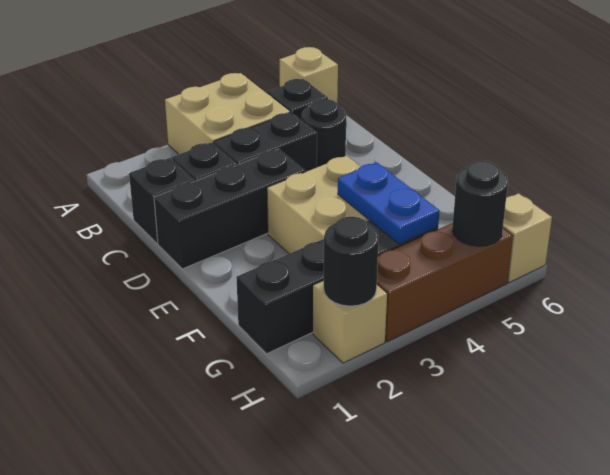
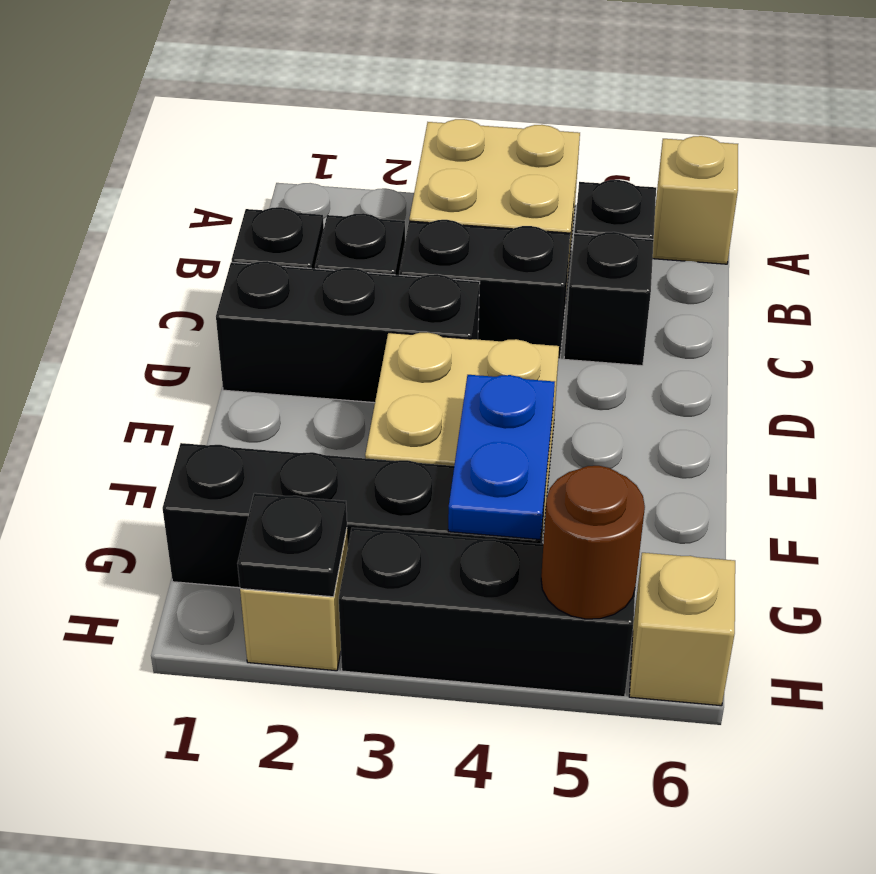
black 1x1 round brick [302,99,346,167] -> black 1x1 brick [564,232,654,366]
black 1x1 round brick [323,217,379,306] -> black 1x1 plate [237,493,347,597]
brown 1x3 brick [377,223,513,342] -> black 1x3 brick [339,528,635,697]
black 1x1 round brick [452,161,508,246] -> brown 1x1 round brick [541,466,645,619]

